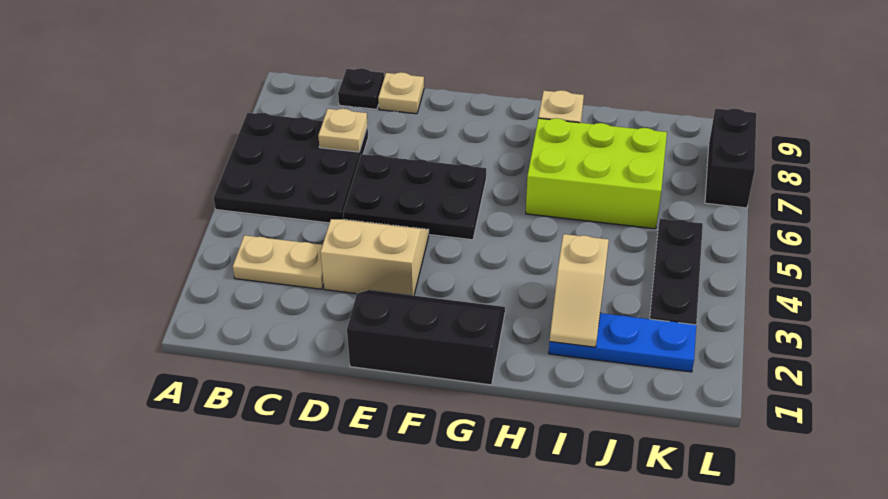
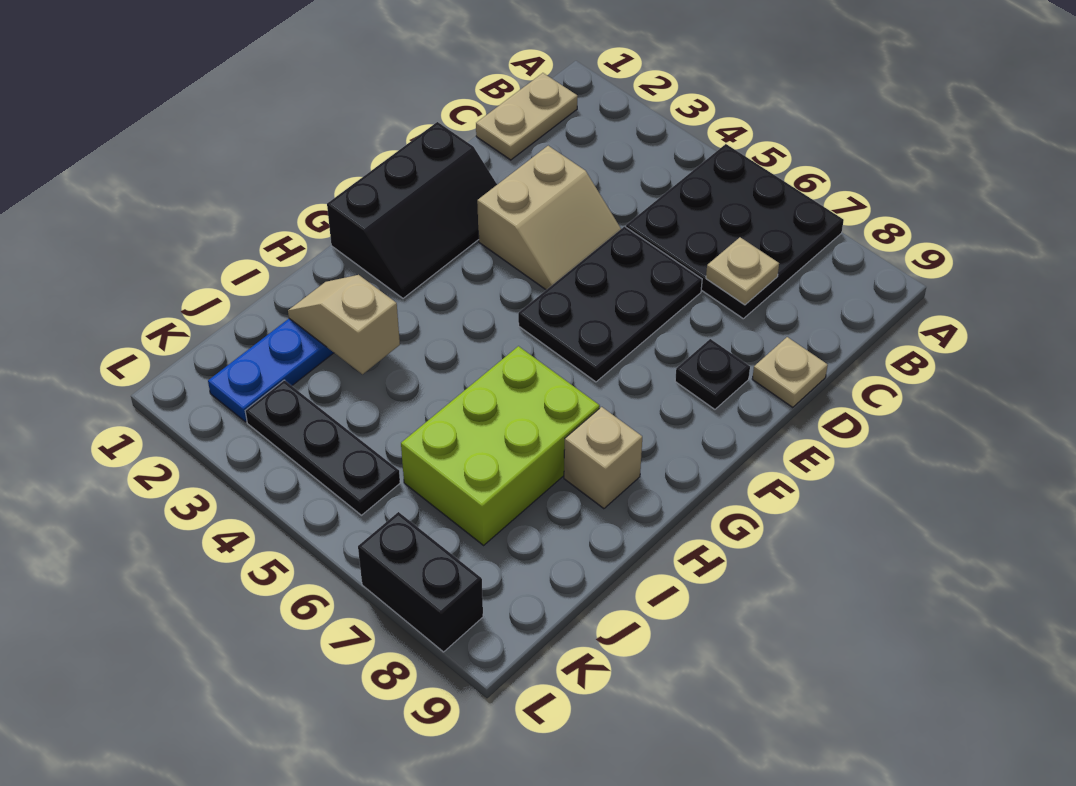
tan 1x2 plate [233,235,324,289] -> tan 1x2 plate moved to [476,73,578,160]
black 1x1 plate [338,68,384,109] -> black 1x1 plate moved to [675,339,750,409]

